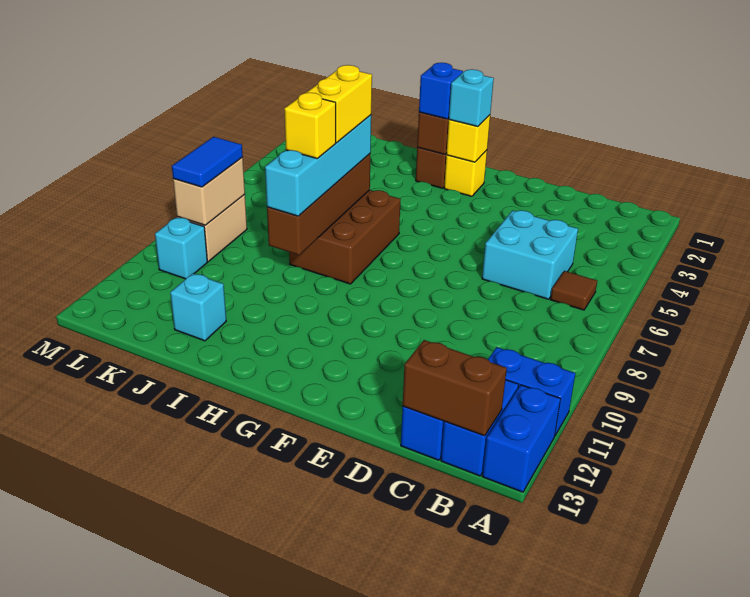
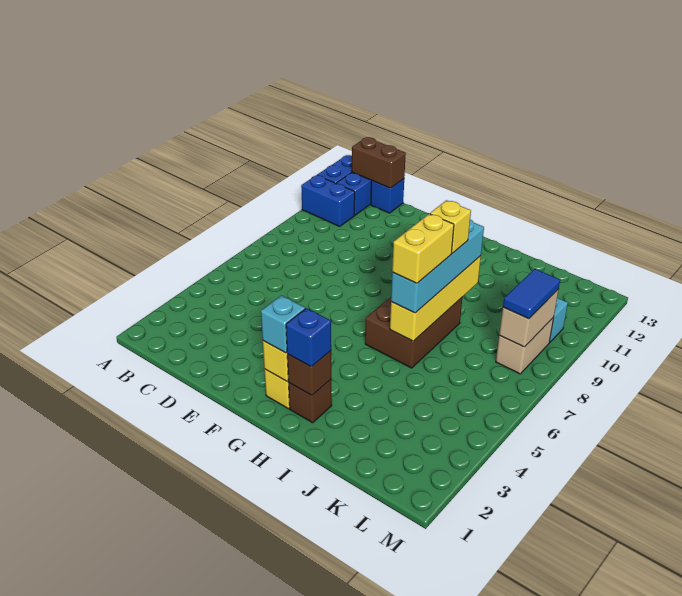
brown 1x1 tile [550,271,597,310] -> none
cyan 2x2 brick [482,210,578,299] -> none
brown 1x4 brick [267,154,370,255] -> yellow 1x4 brick [390,256,481,341]
cyan 1x1 brick [170,273,226,341] -> none

